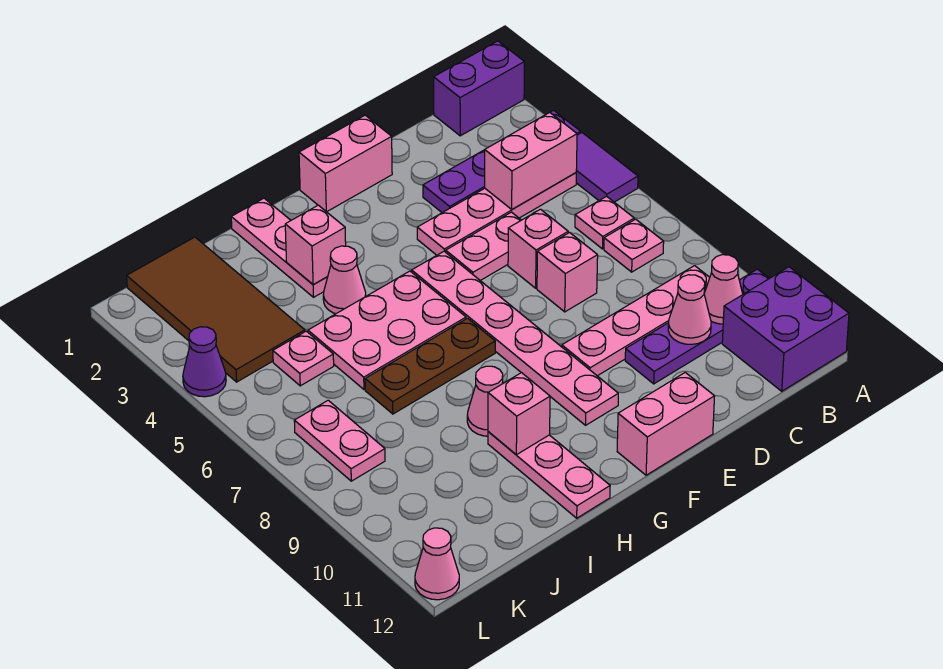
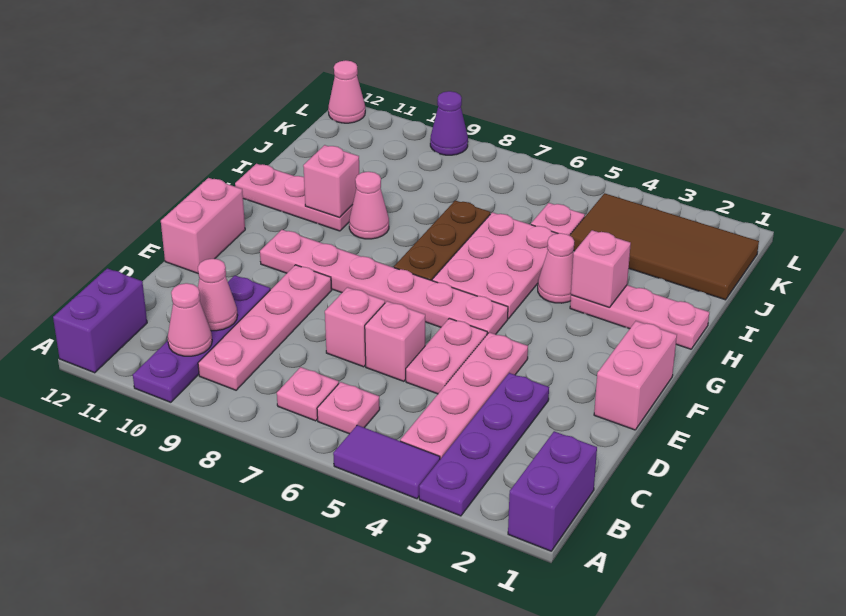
purple 2x2 brick [722,267,849,391] -> purple 1x2 brick [53,268,147,373]
pink 1x2 brick [485,112,577,209] -> none
pink 1x2 plate [294,400,385,481] -> none
purple 1x1 cone [183,327,226,397] -> purple 1x1 cone moved to [430,91,468,155]

